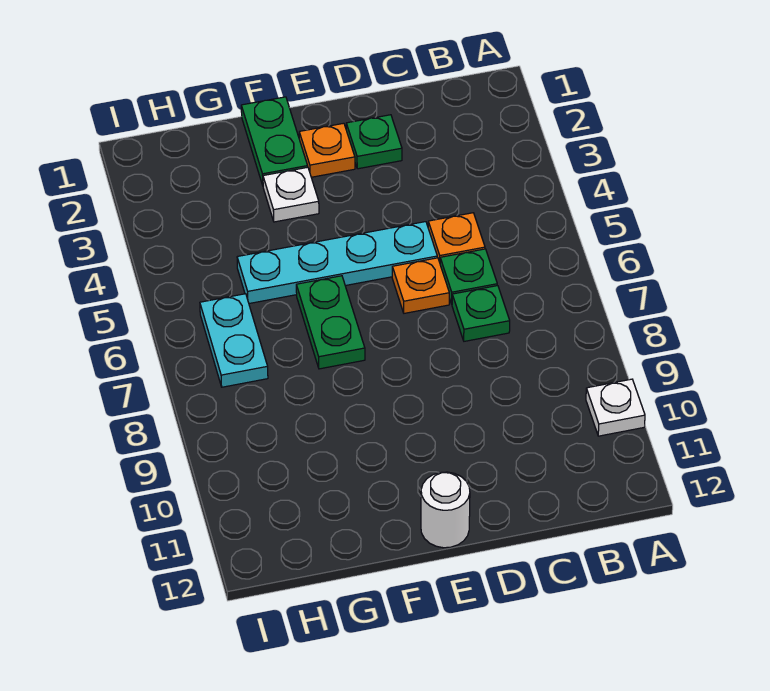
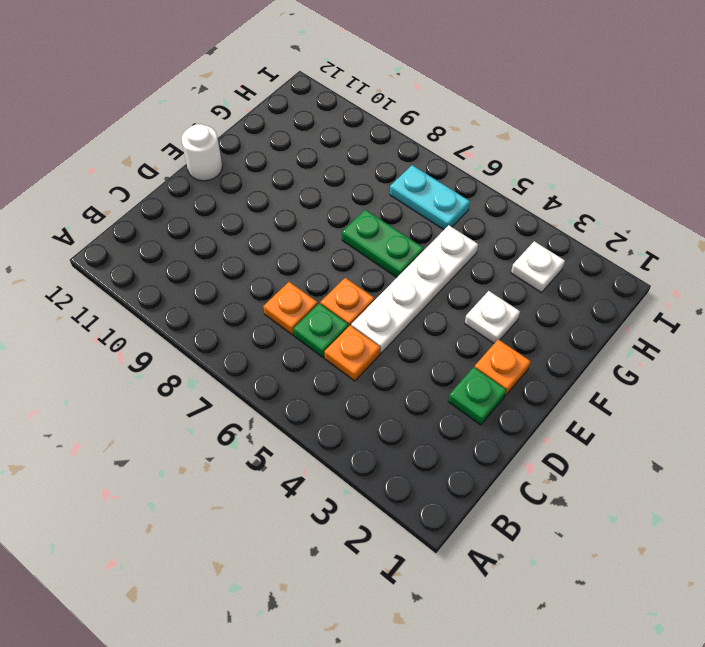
white 1x1 plate [586,379,645,436] -> white 1x1 plate moved to [511,241,565,293]
green 1x1 plate [452,286,510,341] -> orange 1x1 plate [263,282,318,335]
cyan 1x4 plate [237,222,437,304] -> white 1x4 plate [351,225,478,353]
green 1x2 plate [241,97,308,185] -> none

